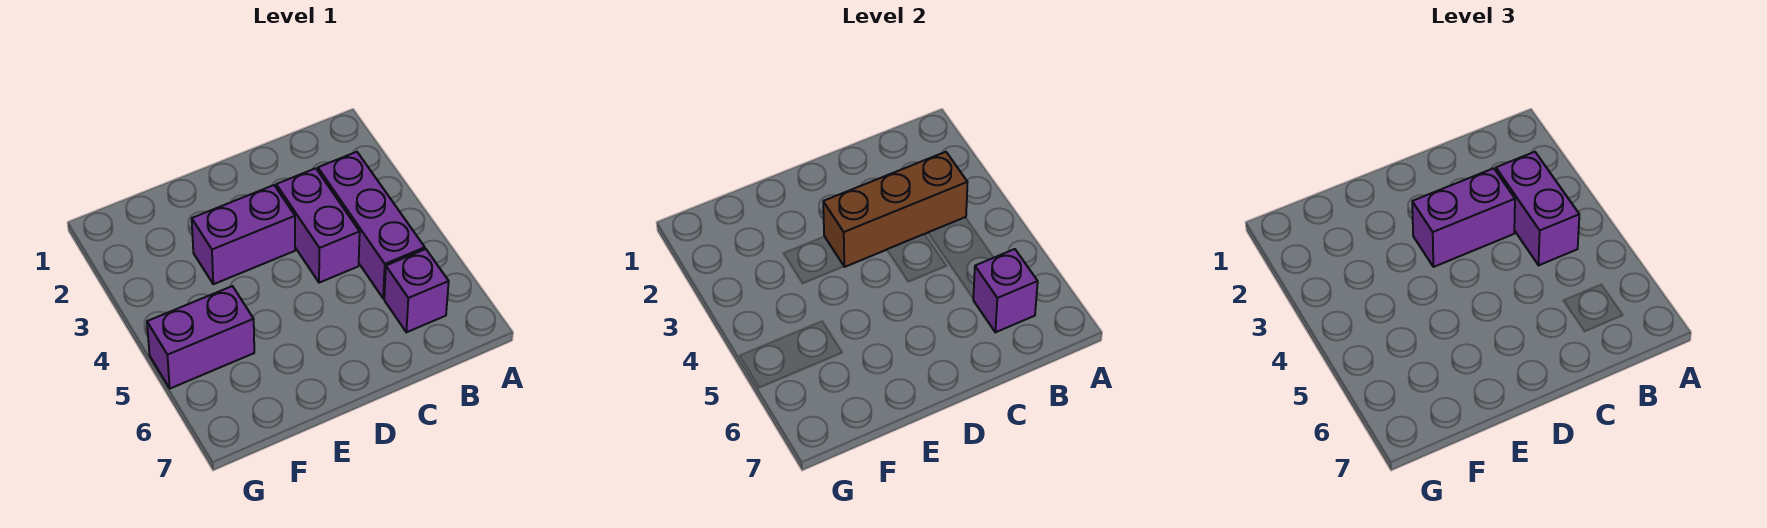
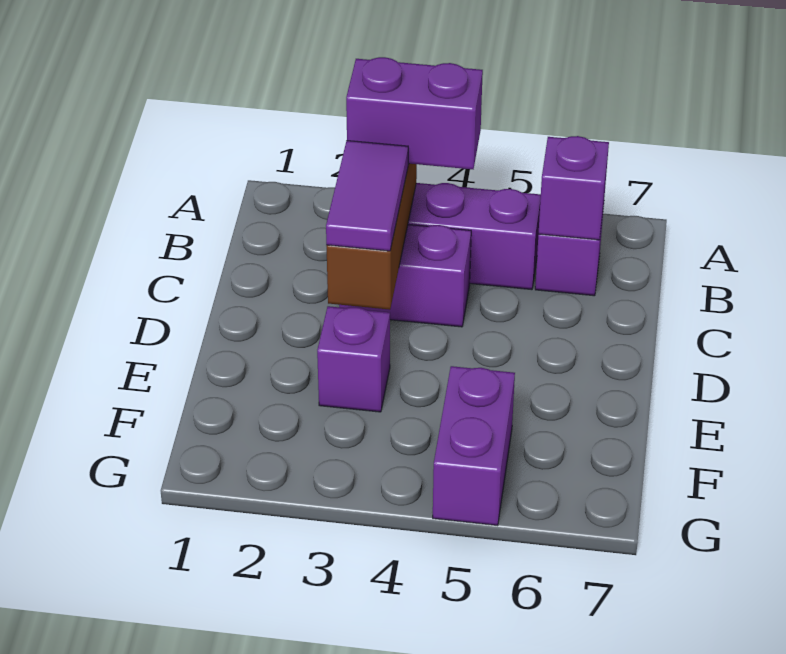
purple 1x2 brick [1412,168,1515,267] -> purple 1x2 tile [326,141,408,251]
purple 1x2 brick [192,185,295,284] -> purple 1x1 brick [317,306,390,412]

